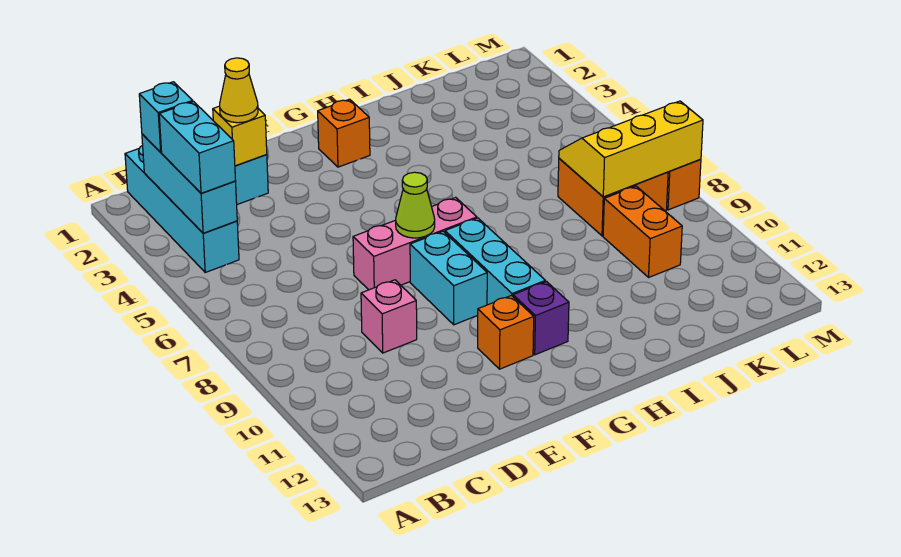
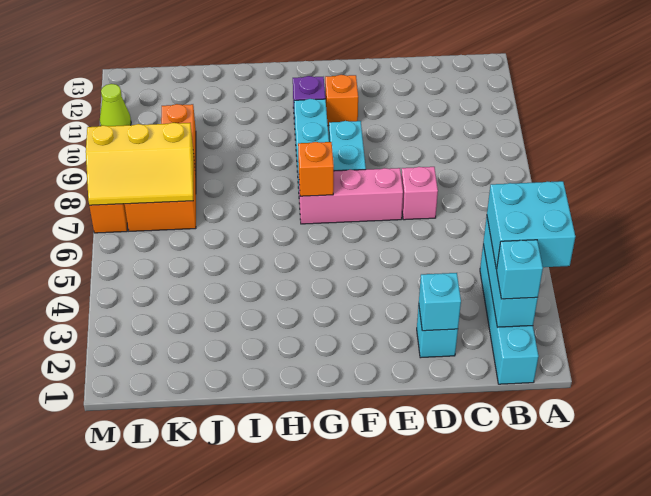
cyan 1x2 brick [159,102,236,193] -> cyan 2x2 brick [487,181,575,269]
yellow 1x1 brick [213,106,267,166] -> cyan 1x1 brick [419,273,461,331]
yellow 1x1 cone [220,58,258,123] -> none
pink 1x1 brick [361,280,417,353] -> pink 1x1 brick moved to [401,167,438,220]
lime 1x1 cone [396,172,435,238] -> lime 1x1 cone moved to [100,84,131,126]
orange 1x1 brick [318,99,370,167] -> orange 1x1 brick moved to [298,142,334,196]

